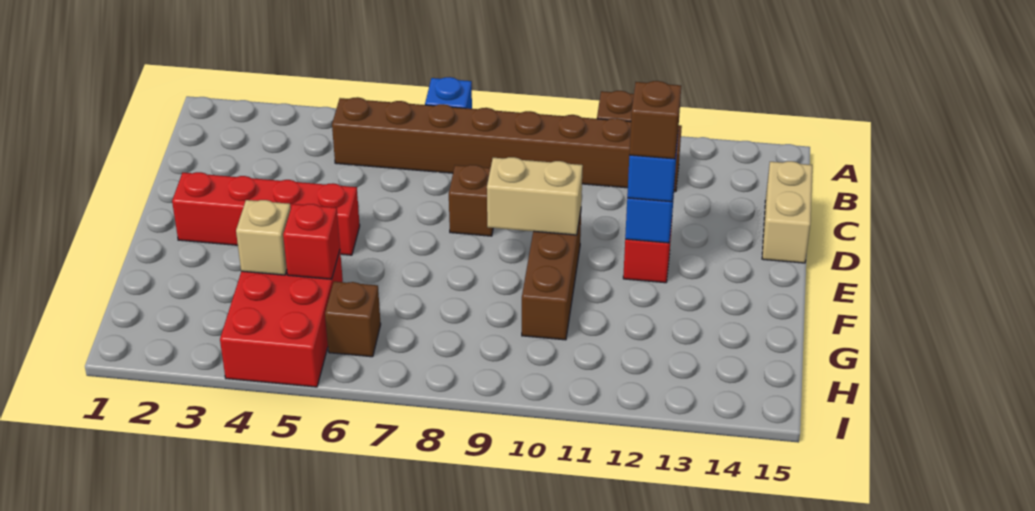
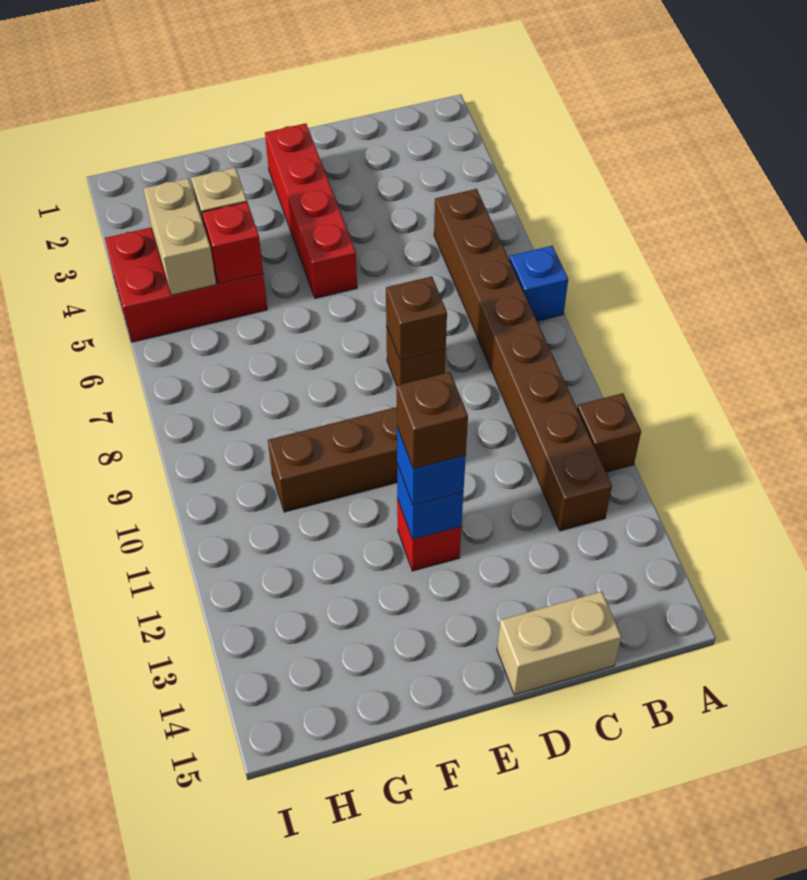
tan 1x2 brick [487,157,583,235] -> tan 1x2 brick moved to [143,178,216,295]
brown 1x1 brick [325,282,381,357] -> brown 1x1 brick moved to [386,276,447,361]

